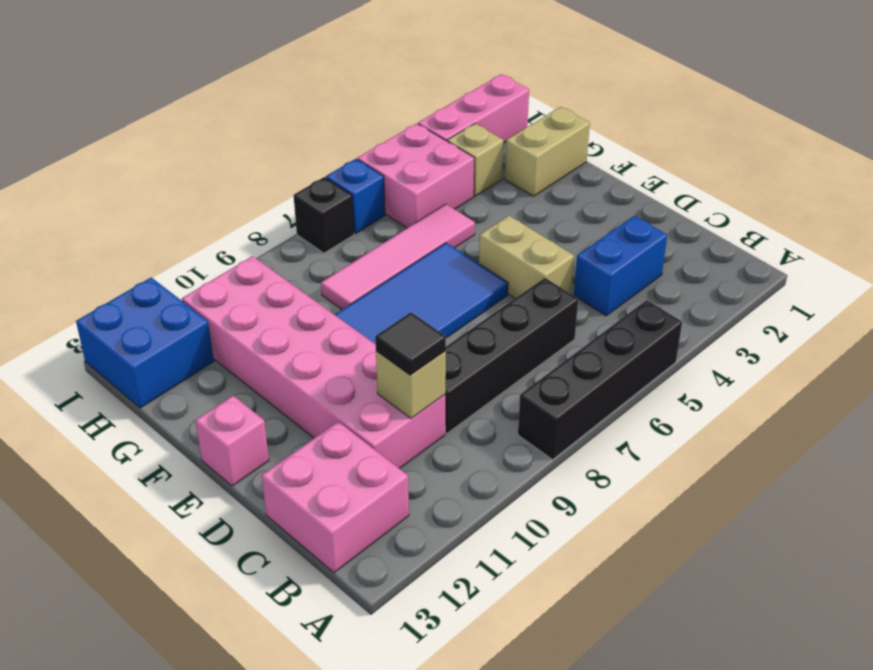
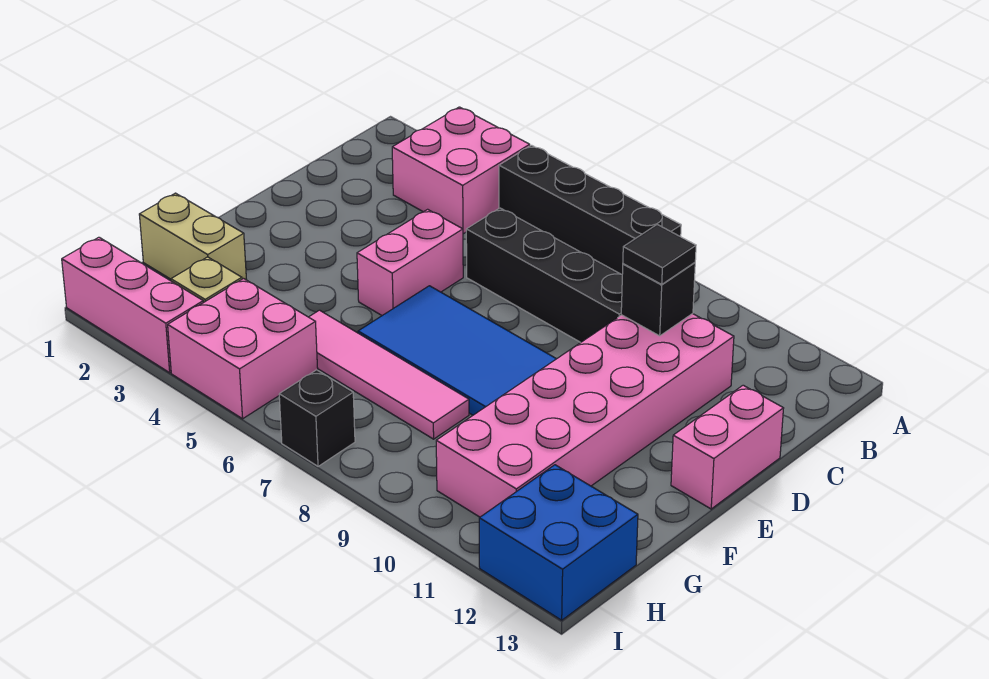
pink 2x2 brick [262,422,409,573] -> pink 2x2 brick moved to [392,107,530,234]
blue 1x2 brick [574,216,667,316] -> none
tan 1x1 brick [376,351,446,418] -> black 1x1 brick [621,263,695,336]
tan 1x2 brick [479,216,574,298] -> pink 1x2 brick [357,209,463,315]
pink 1x1 brick [195,396,269,486] -> pink 1x2 brick [671,385,784,509]
blue 1x1 brick [326,159,385,234] -> none

